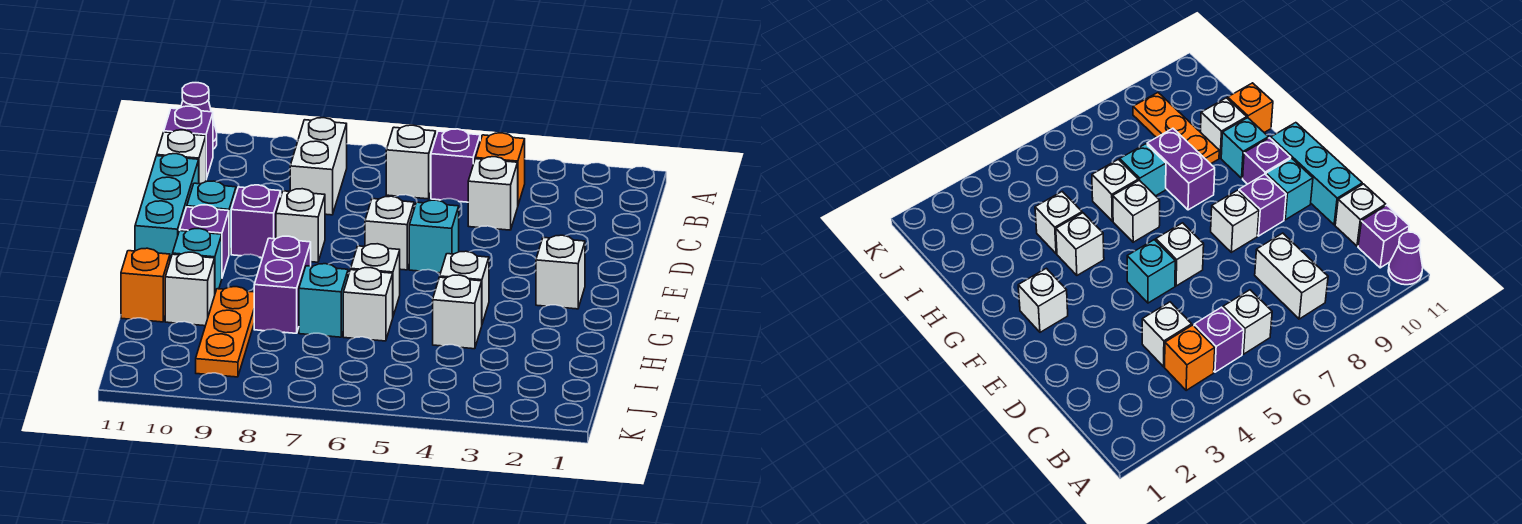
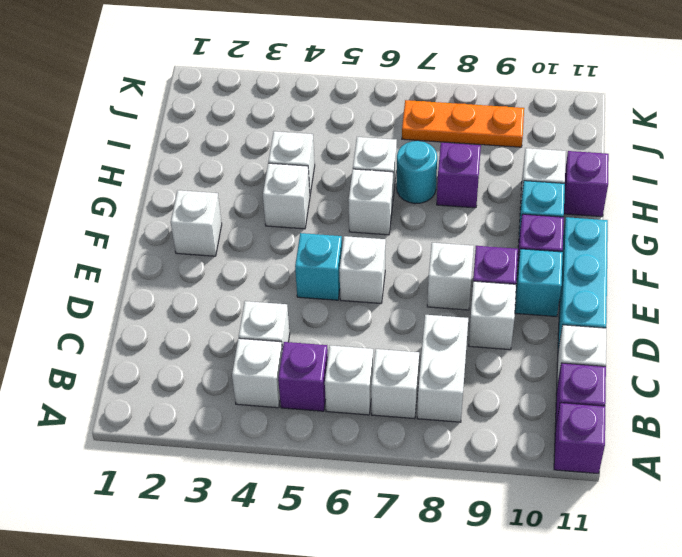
purple 1x1 cone [181,83,217,149] -> purple 1x1 brick [554,403,605,474]
orange 1x1 brick [475,133,525,204] -> white 1x1 brick [232,338,282,408]
none -> white 1x1 brick [371,349,419,419]
none -> white 1x1 brick [469,281,516,350]
purple 1x2 brick [254,236,311,333] -> purple 1x1 brick [437,142,481,208]
cyan 1x1 brick [299,264,348,337] -> cyan 1x1 round brick [397,141,437,204]
orange 1x3 plate [196,287,254,377] -> orange 1x3 plate turned to [402,100,524,147]
orange 1x1 brick [121,248,170,322] -> purple 1x1 brick [564,151,609,217]

